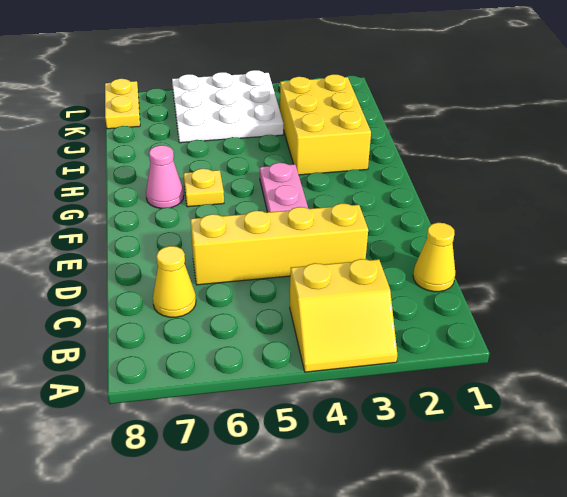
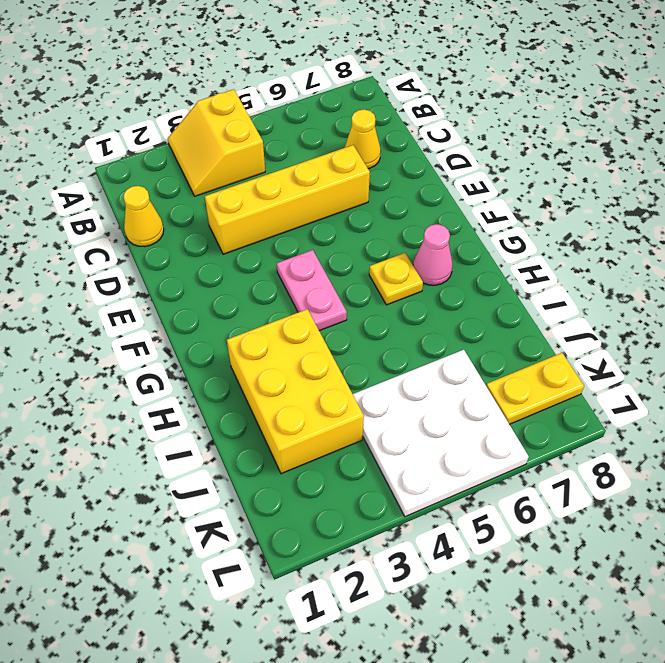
yellow 2x2 slope [290,259,397,372] -> yellow 2x2 slope turned to [168,89,265,196]
yellow 1x2 plate [105,79,140,129] -> yellow 1x2 plate turned to [486,353,584,424]

